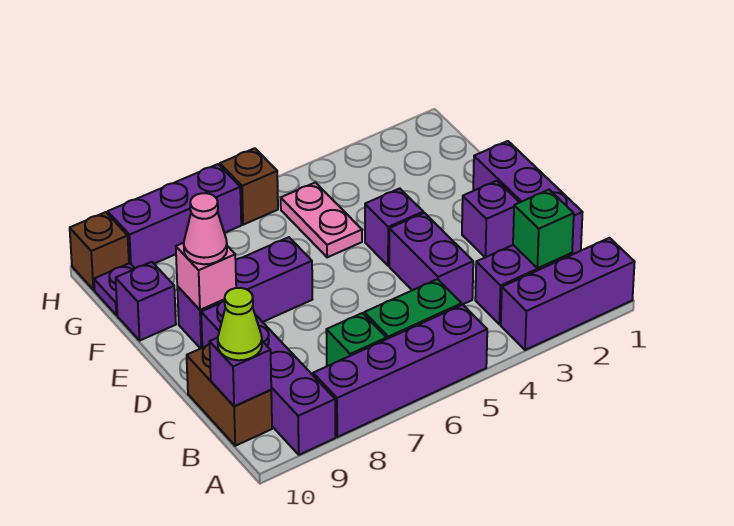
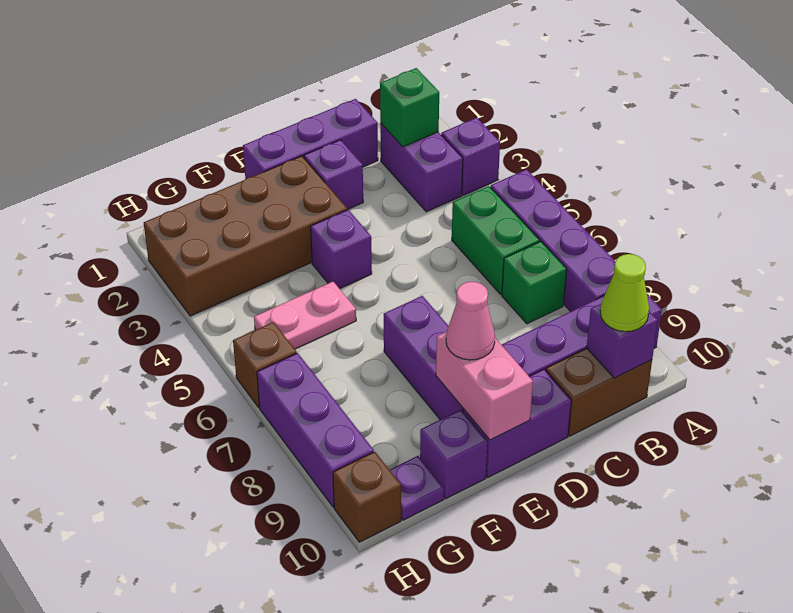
purple 1x3 brick [501,238,635,350] -> purple 1x1 brick [441,118,500,195]
purple 1x2 brick [389,213,473,305] -> purple 1x2 brick moved to [463,369,571,477]
none -> brown 2x4 brick [144,156,347,316]
pink 1x1 brick [176,243,236,310] -> pink 1x2 brick [436,332,533,440]

